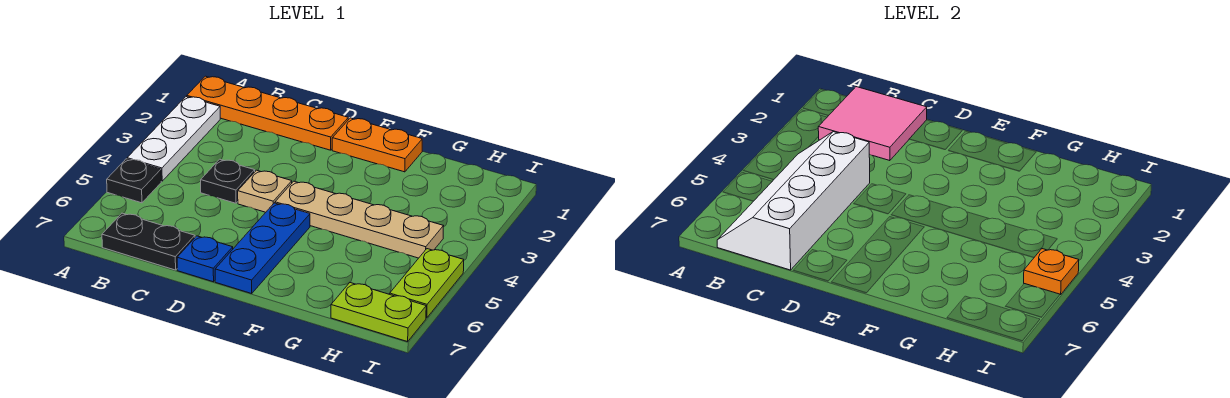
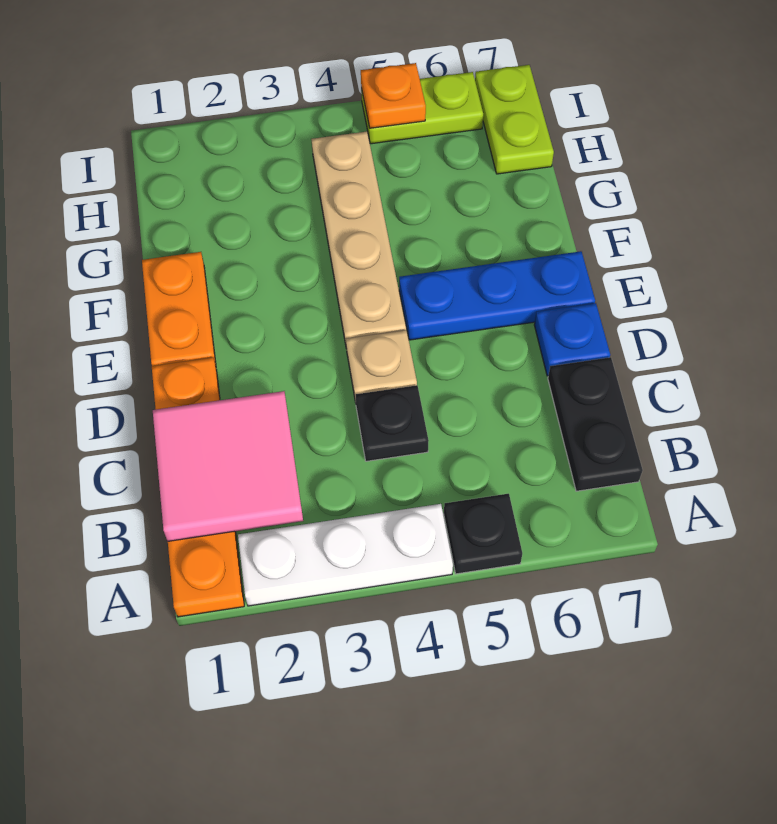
white 2x4 slope [717,132,870,270] -> none

